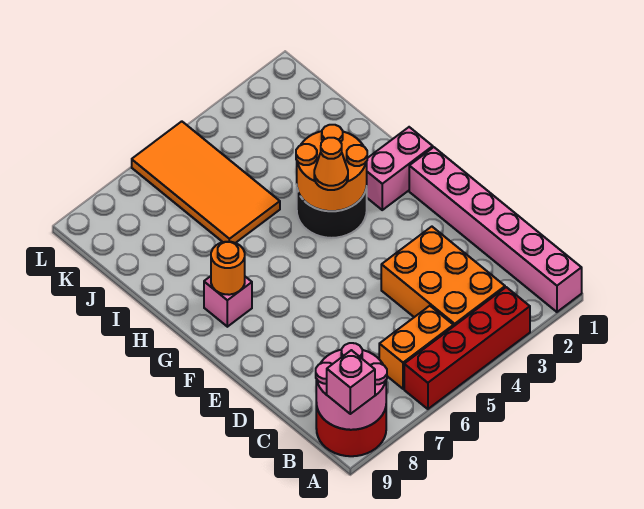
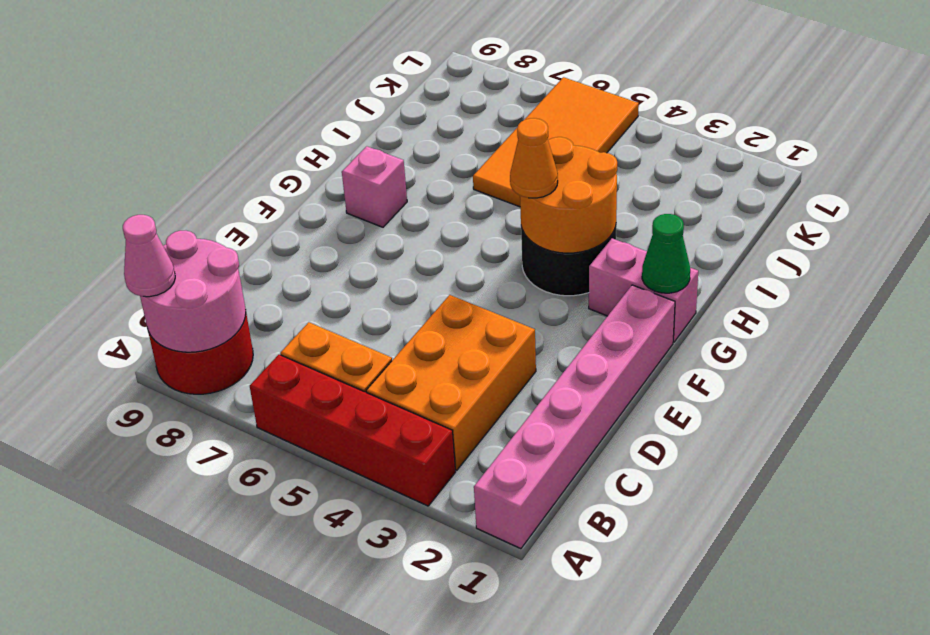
pink 1x1 brick [327,350,375,414] -> pink 1x1 cone [123,215,175,297]
none -> green 1x1 cone [642,214,690,293]
orange 1x1 round brick [211,242,245,295] -> none

